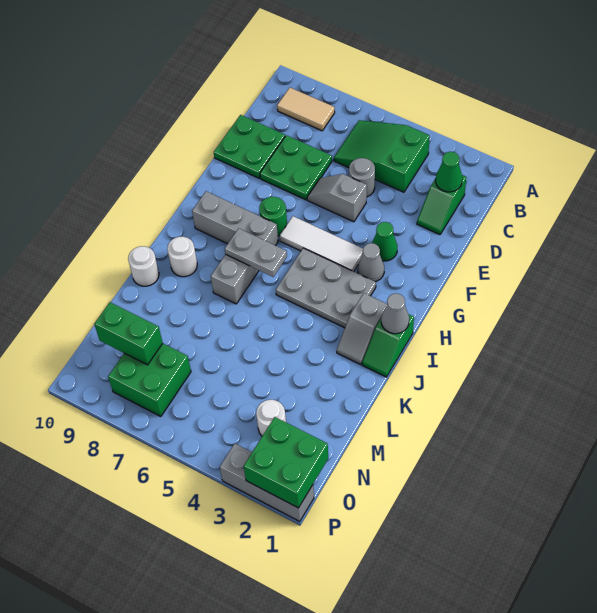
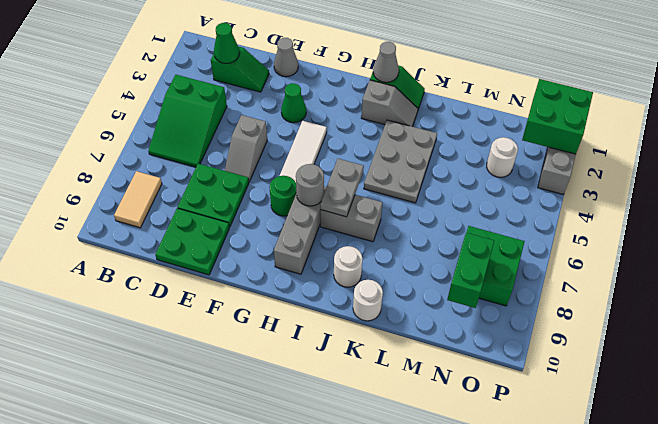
grey 1x1 round brick [349,158,375,197] -> grey 1x1 round brick moved to [296,164,324,206]
grey 1x1 cone [358,243,384,282] -> grey 1x1 cone moved to [274,38,298,77]
grey 2x3 plate [276,248,376,328] -> grey 2x3 plate moved to [364,120,437,203]

